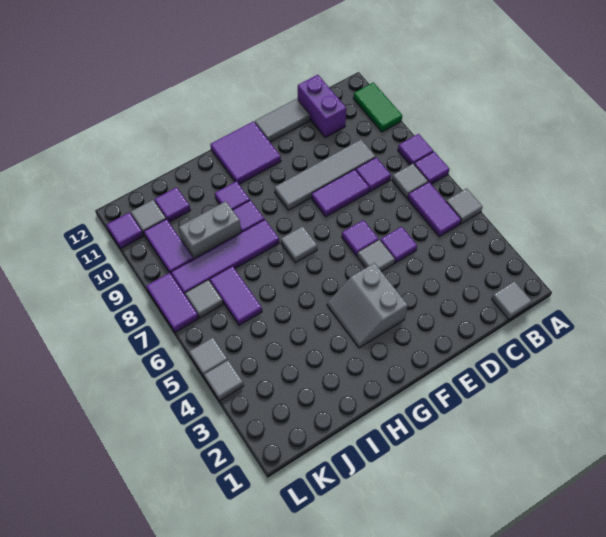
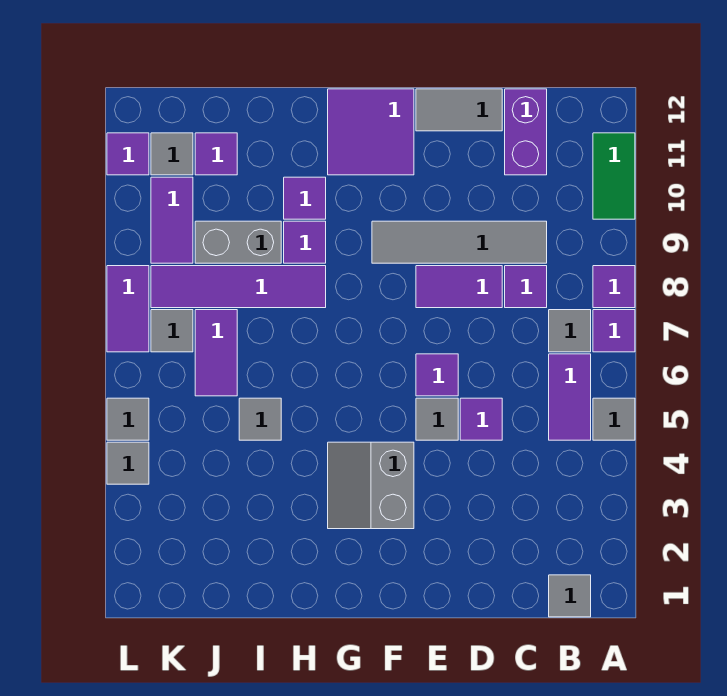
grey 1x1 tile [281,226,317,263] -> grey 1x1 tile moved to [239,398,281,440]

